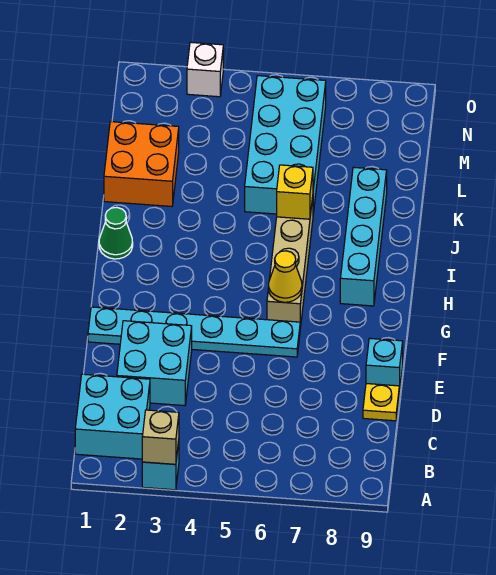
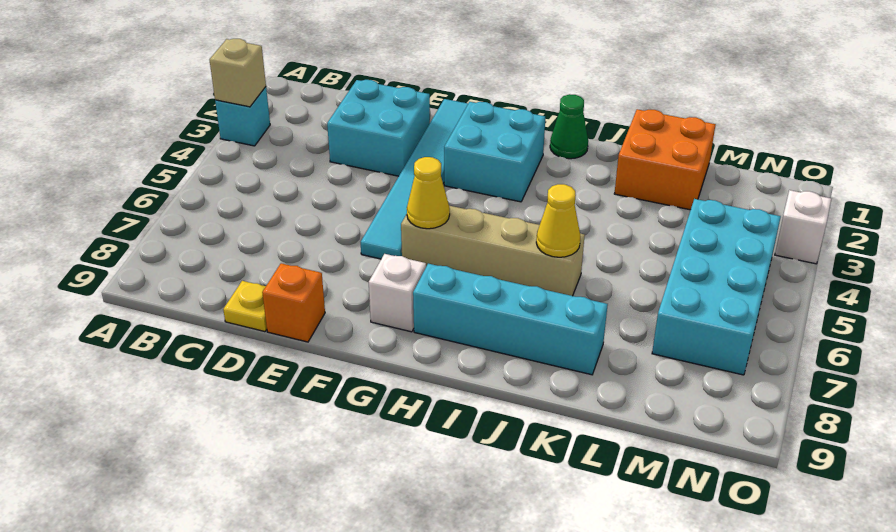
cyan 2x2 brick [75,374,150,459] -> cyan 2x2 brick moved to [444,102,545,202]
cyan 1x1 brick [366,338,403,392] -> orange 1x1 brick [262,263,325,342]
cyan 1x6 plate [88,307,300,357] -> cyan 1x6 tile [361,99,468,259]
none -> white 1x1 brick [369,254,426,332]
yellow 1x1 brick [277,165,313,219] -> yellow 1x1 cone [536,184,580,257]
cyan 2x4 brick [245,76,326,214] -> cyan 2x4 brick turned to [652,199,781,375]

